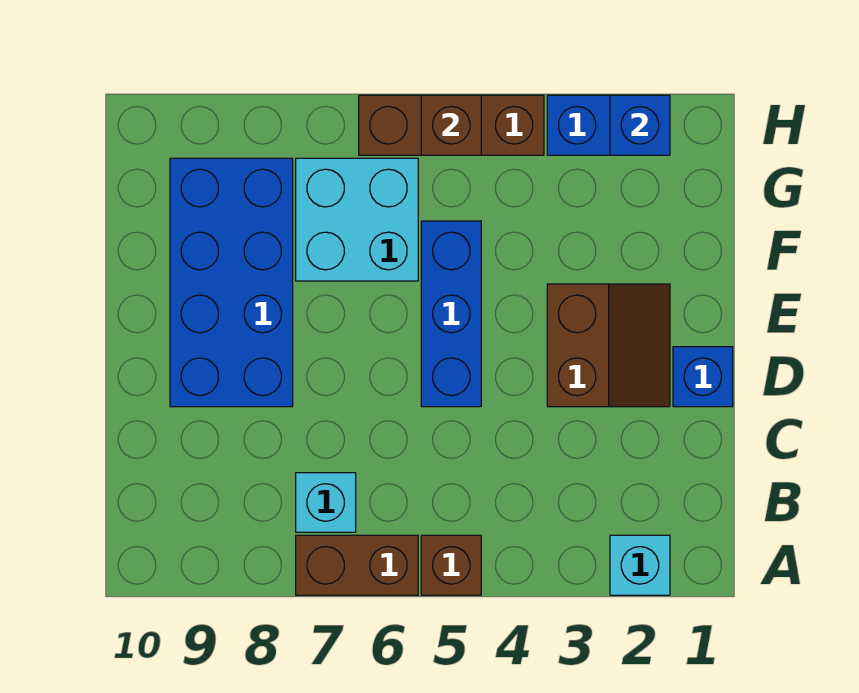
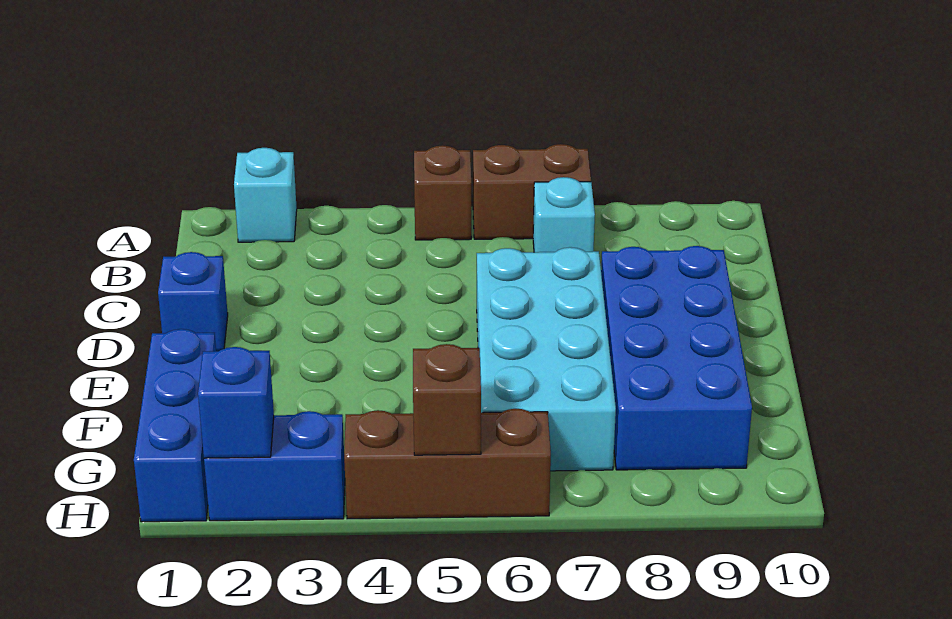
brown 2x2 slope [547,284,670,407] -> none
blue 1x3 brick [421,221,481,407] -> blue 1x3 brick moved to [134,329,216,522]
cyan 2x2 brick [296,158,418,281] -> cyan 2x4 brick [477,247,616,471]

